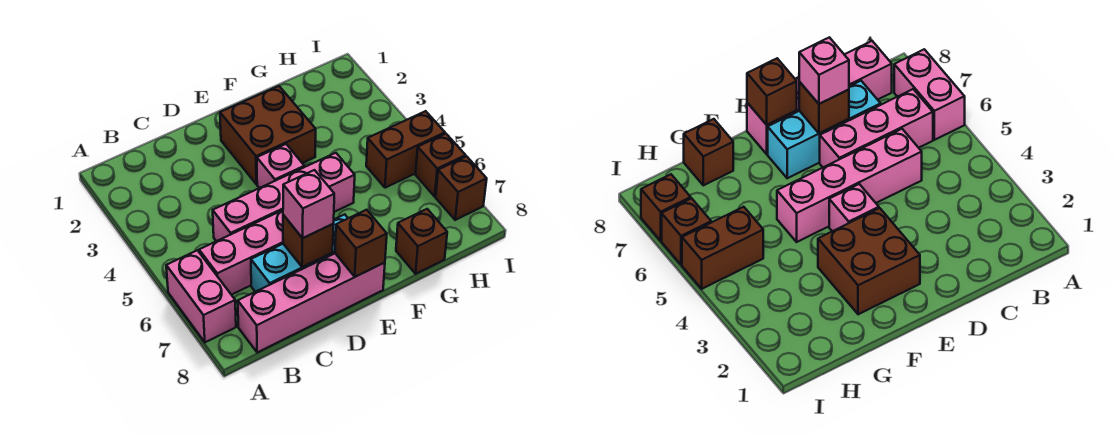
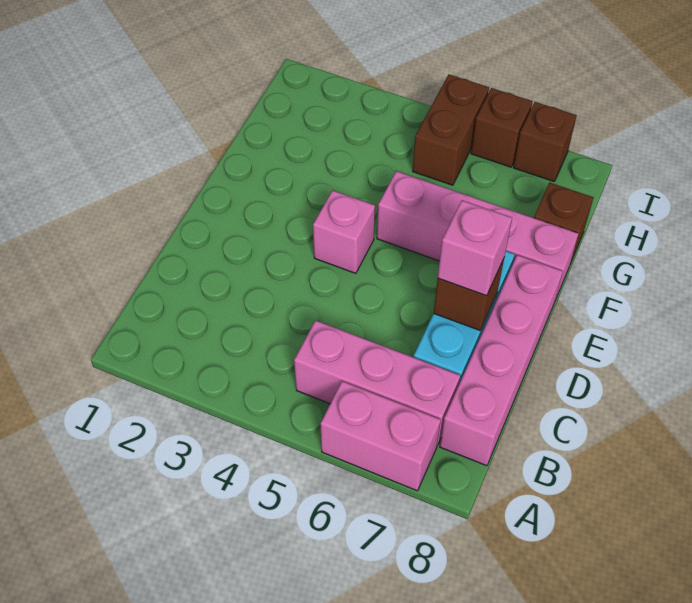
pink 1x3 brick [199,210,283,295] -> pink 1x3 brick turned to [294,320,460,446]
pink 1x4 brick [213,153,355,241] -> pink 1x4 brick turned to [377,171,579,300]
brown 2x2 brick [220,86,316,184] -> none
brown 1x1 brick [335,210,387,277] -> none

